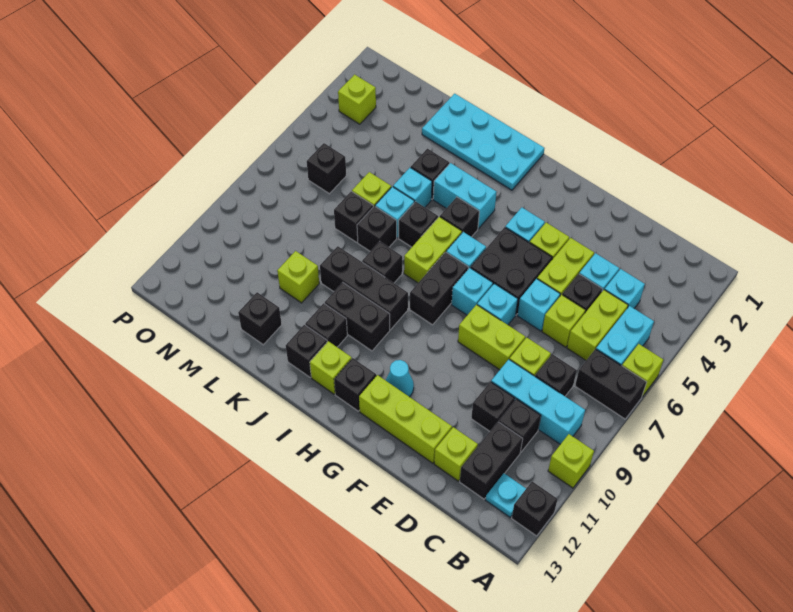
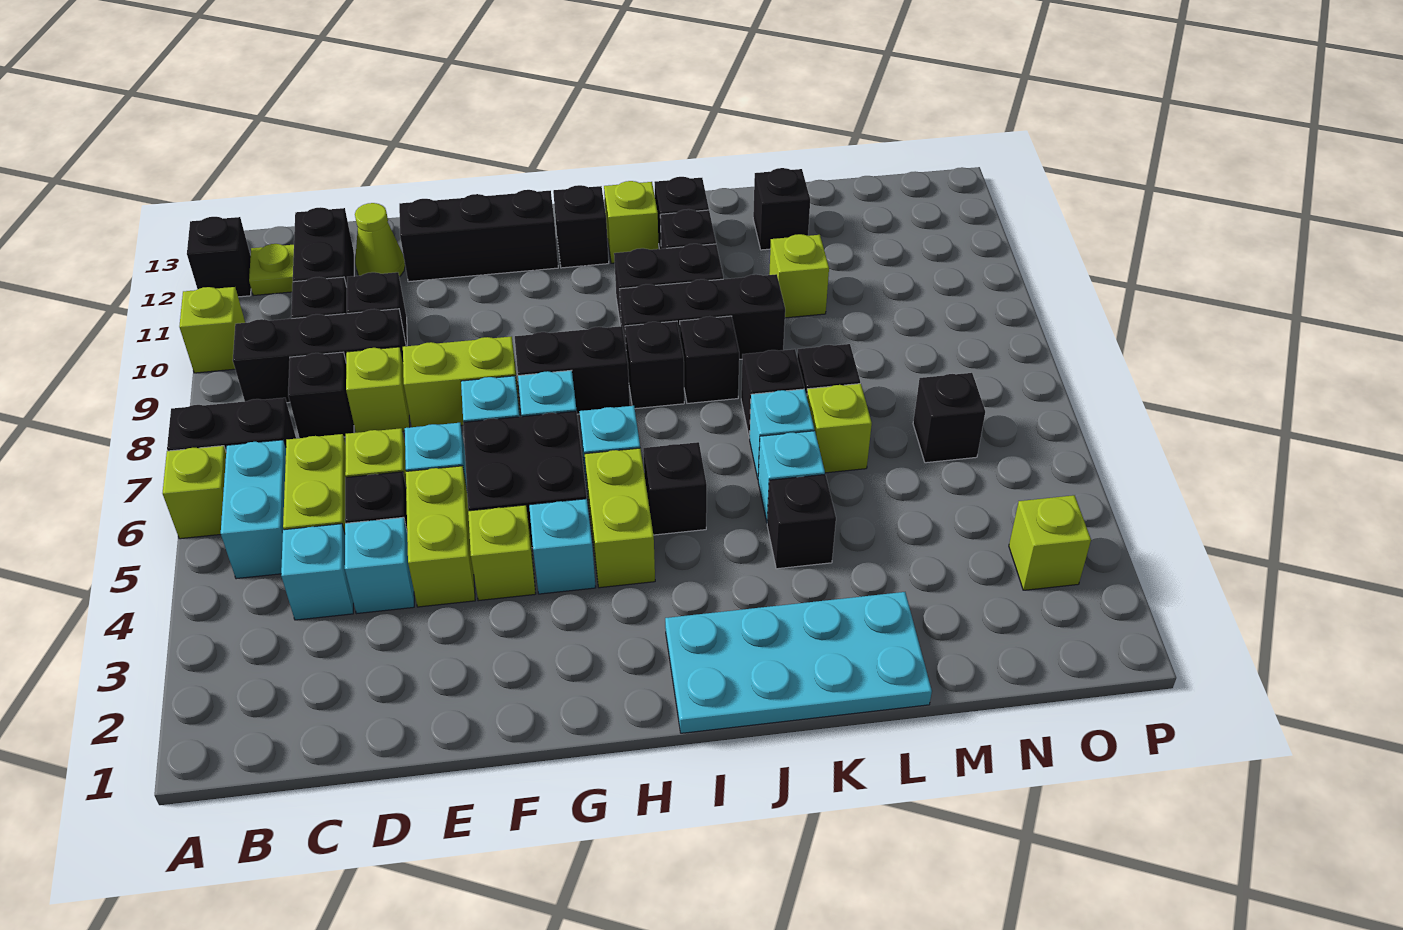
cyan 1x3 brick [491,360,585,444] -> black 1x3 brick [233,309,406,403]
cyan 1x1 plate [486,473,526,517] -> lime 1x1 plate [249,244,294,296]
lime 1x1 brick [434,427,478,481] -> lime 1x1 cone [355,203,405,277]
lime 1x3 brick [359,375,452,463] -> black 1x3 brick [399,190,558,282]
cyan 1x1 cone [386,360,414,397] -> none
black 1x2 brick [410,252,468,325] -> black 1x2 brick turned to [515,326,630,414]
cyan 1x2 brick [433,163,496,229] -> none
lime 1x2 brick [404,217,462,283] -> lime 1x2 brick moved to [585,448,655,588]
black 1x1 brick [399,202,438,247] -> black 1x1 brick moved to [625,321,684,409]

